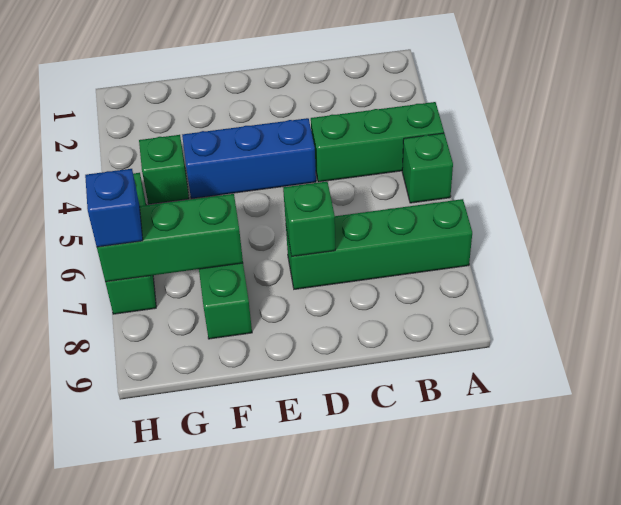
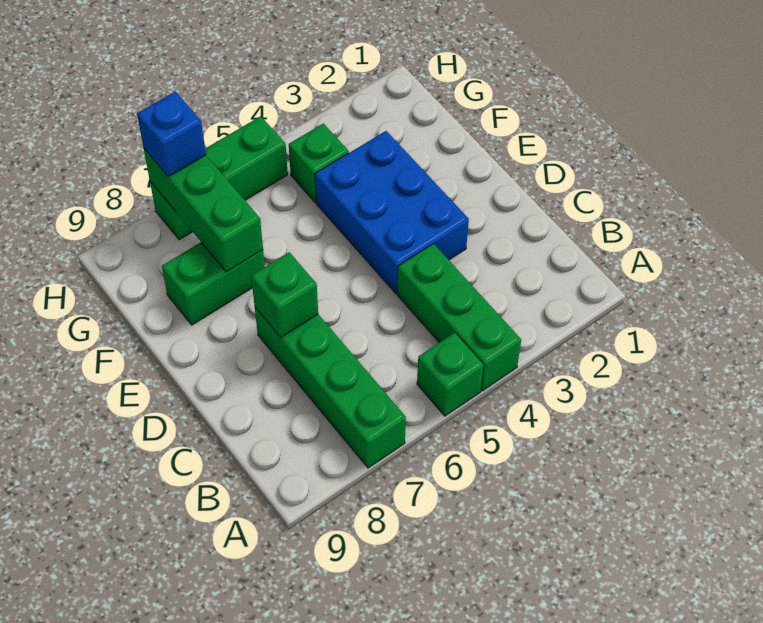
blue 1x3 brick [182,118,316,199] -> blue 2x3 brick [315,131,469,294]

